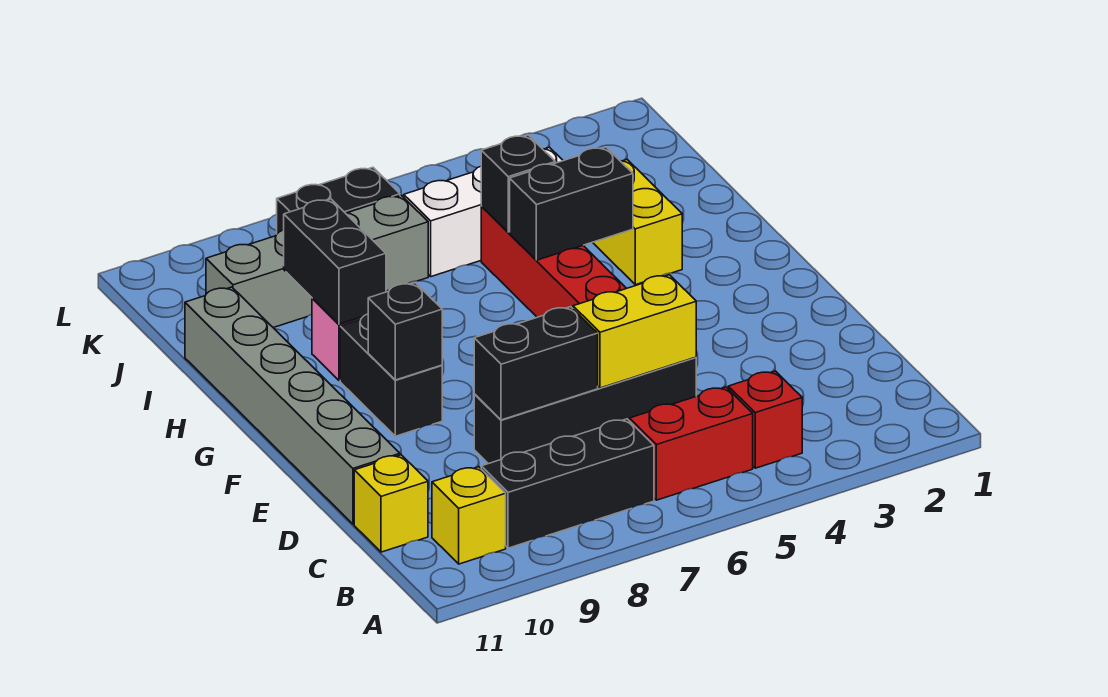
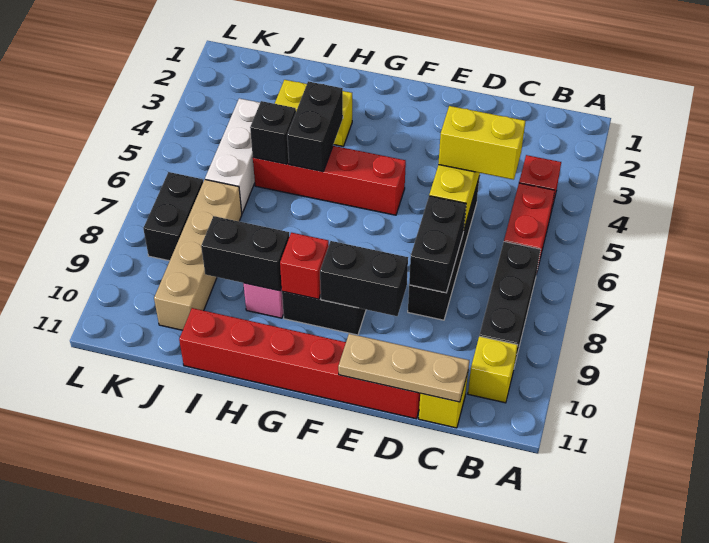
none -> yellow 1x2 brick [438,106,525,180]
none -> tan 1x3 plate [338,334,469,402]
grey 1x6 brick [185,287,400,524] -> red 1x6 brick [179,308,420,419]
black 1x1 brick [368,283,442,380] -> black 1x2 brick [320,241,408,316]
none -> red 1x1 brick [280,233,329,299]
grey 1x4 brick [206,195,428,328] -> tan 1x4 brick [154,179,242,330]

